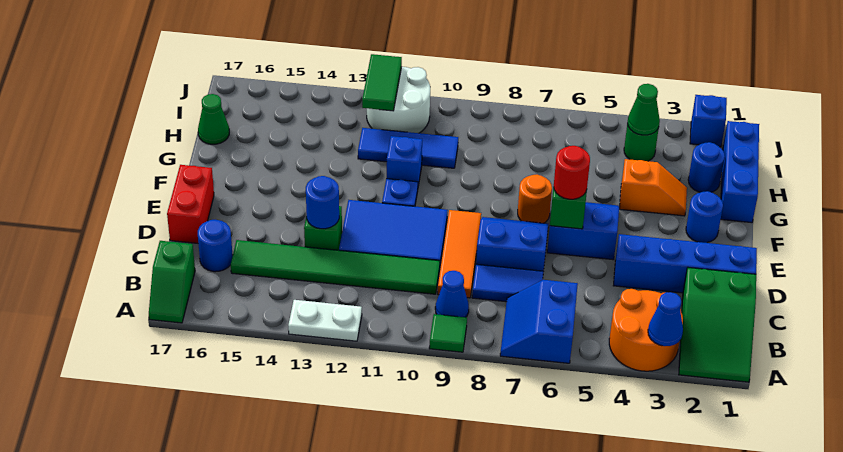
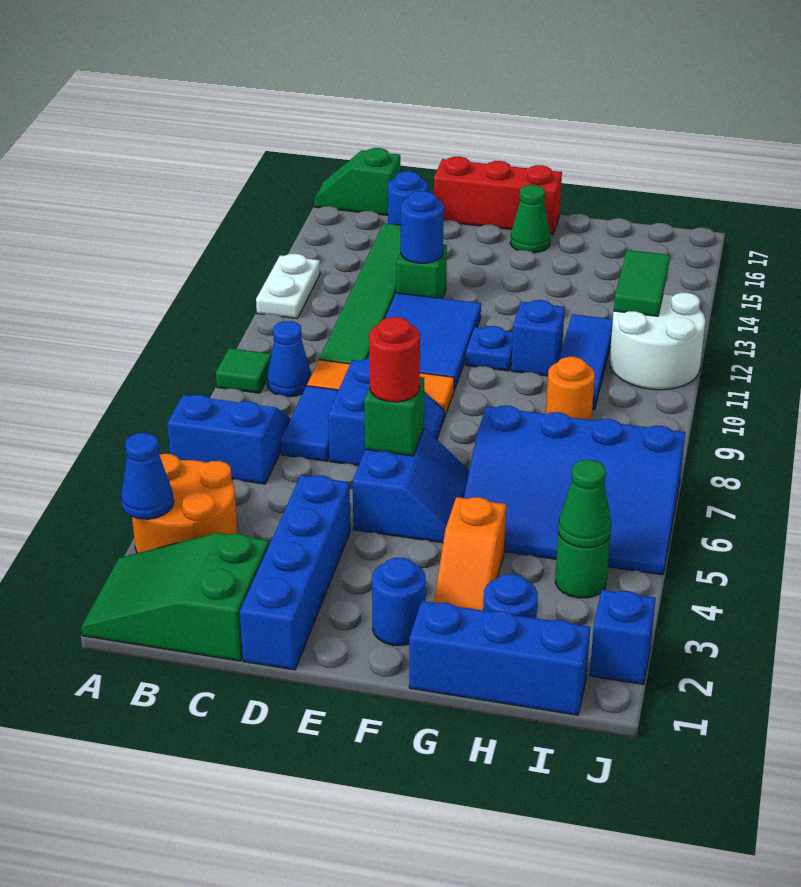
red 1x2 brick [167,165,214,243] -> red 1x3 brick [434,157,562,234]
orange 1x1 round brick [518,175,552,223] -> orange 1x1 round brick moved to [546,357,595,420]
none -> blue 3x4 slope [464,406,685,575]
green 1x1 cone [198,94,229,144] -> green 1x1 cone moved to [510,185,550,253]
green 1x2 tile [362,54,402,111] -> green 1x2 tile turned to [614,250,670,316]

